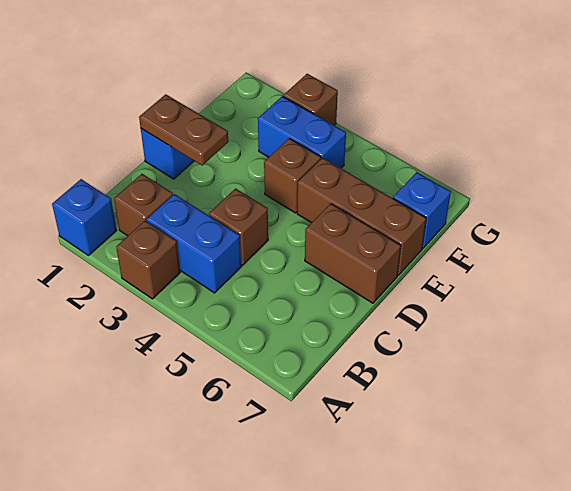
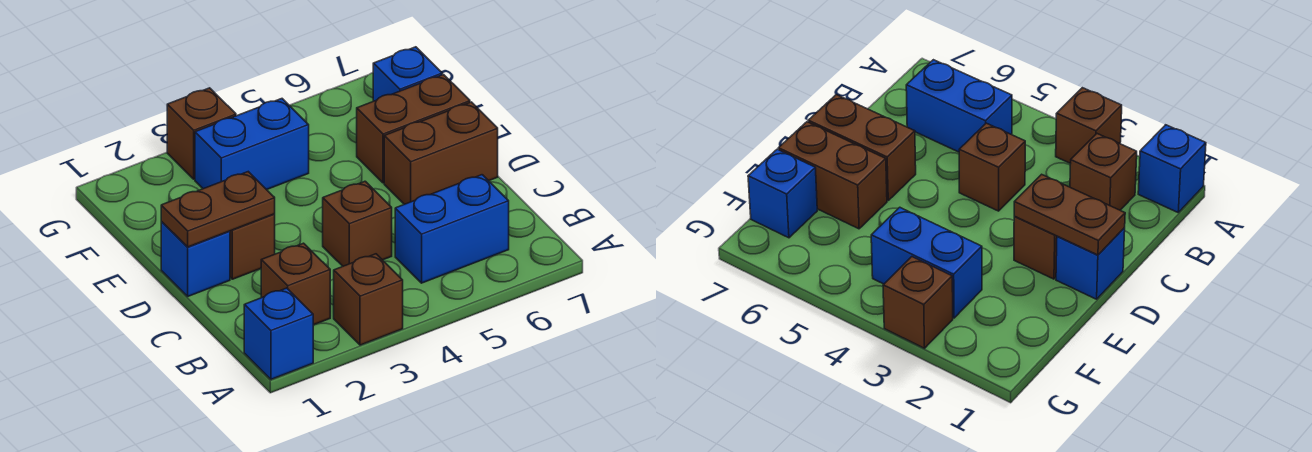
blue 1x2 brick [146,194,241,293] -> blue 1x2 brick moved to [395,175,509,283]
brown 1x1 brick [264,138,321,213] -> brown 1x1 brick moved to [230,214,275,279]
brown 1x3 brick [297,158,426,275] -> brown 1x2 brick [357,75,470,183]

